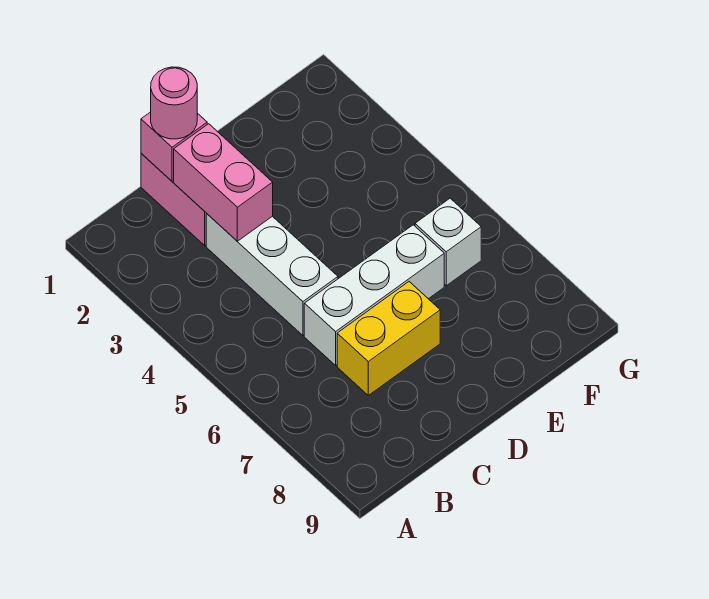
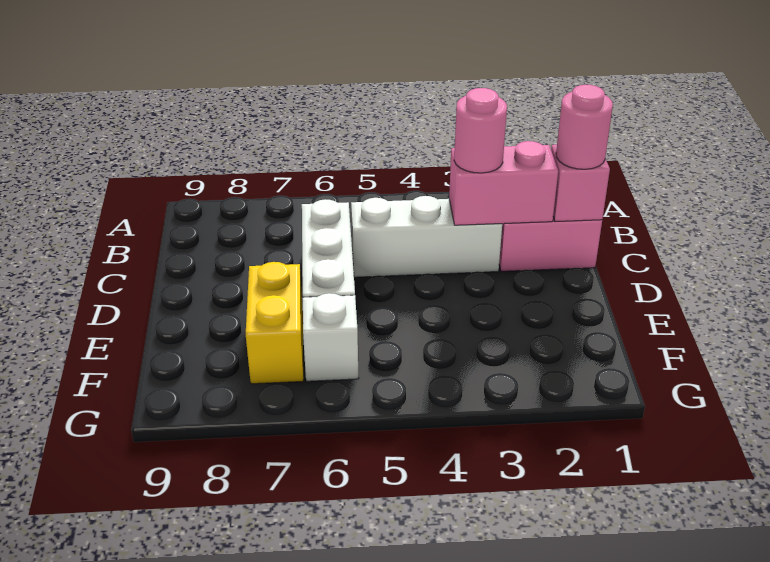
none -> pink 1x1 round brick [454,88,507,173]
yellow 1x2 brick [337,282,440,395] -> yellow 1x2 brick moved to [246,262,303,384]

